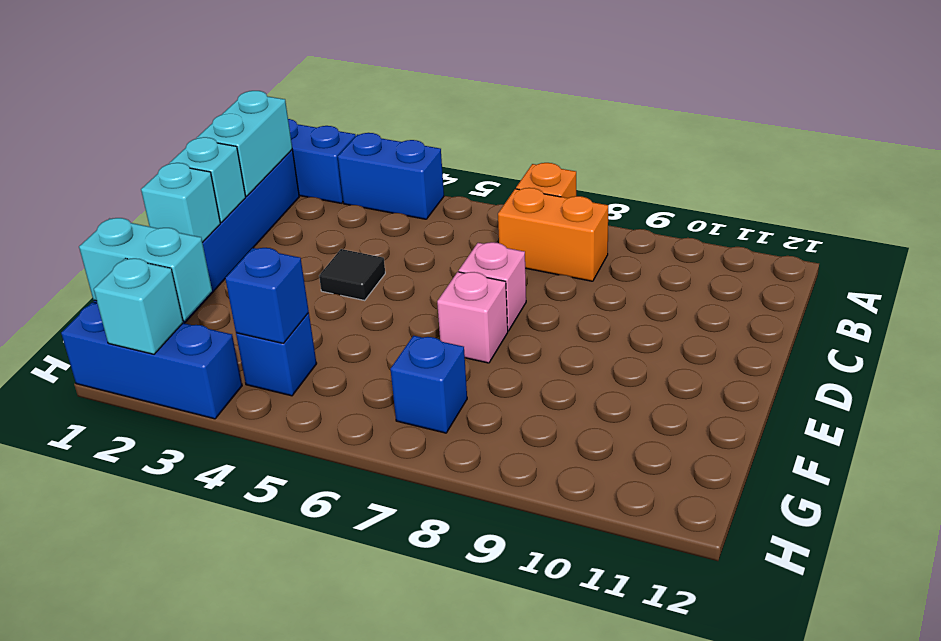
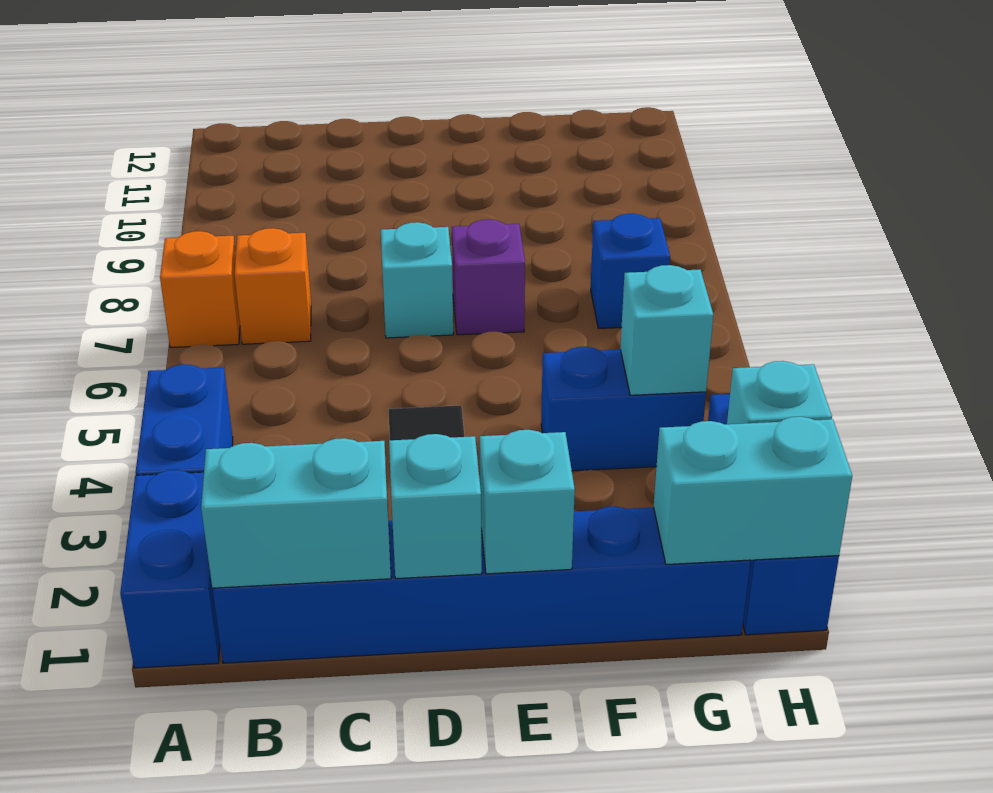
orange 1x2 brick [498,188,608,281] -> orange 1x1 brick [234,228,311,344]
pink 1x1 brick [459,242,526,331] -> cyan 1x1 brick [381,222,453,338]
pink 1x1 brick [437,272,508,363] -> purple 1x1 brick [452,219,525,335]
cyan 1x2 brick [79,218,212,321] -> cyan 1x2 brick turned to [654,417,852,565]
blue 1x1 brick [236,313,317,396] -> blue 1x2 brick [541,347,706,471]
blue 1x1 brick [225,248,309,344] -> cyan 1x1 brick [620,265,713,395]

